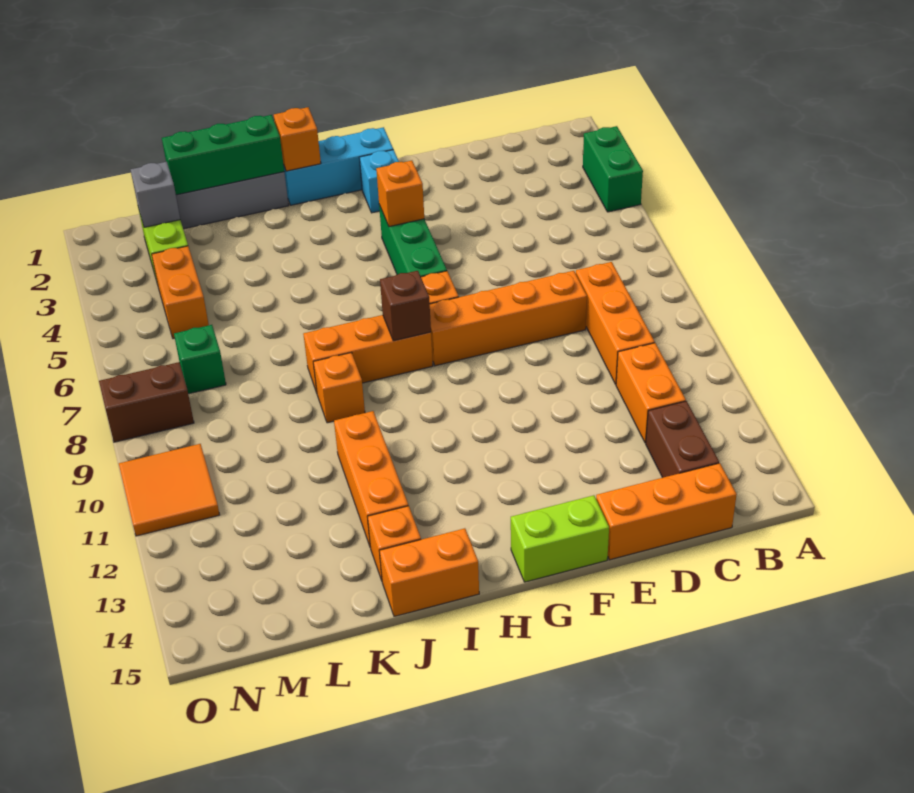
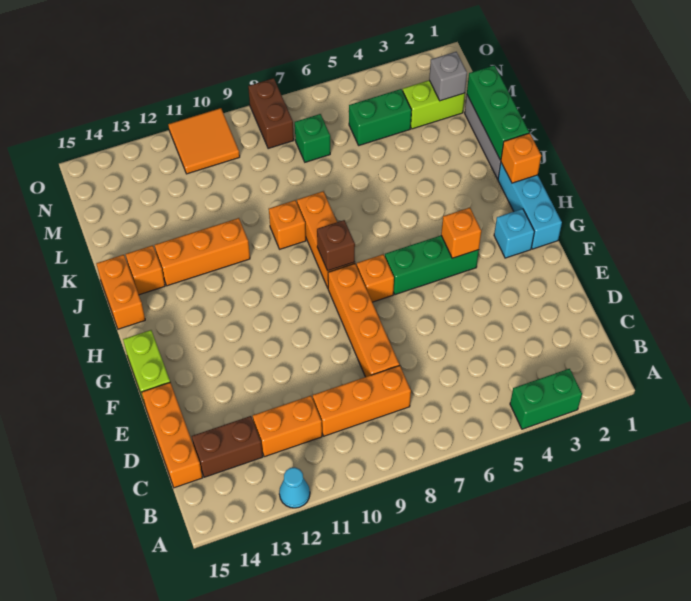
none -> cyan 1x1 cone [279,467,310,508]
orange 1x2 brick [152,246,209,339] -> green 1x2 brick [349,89,411,145]

